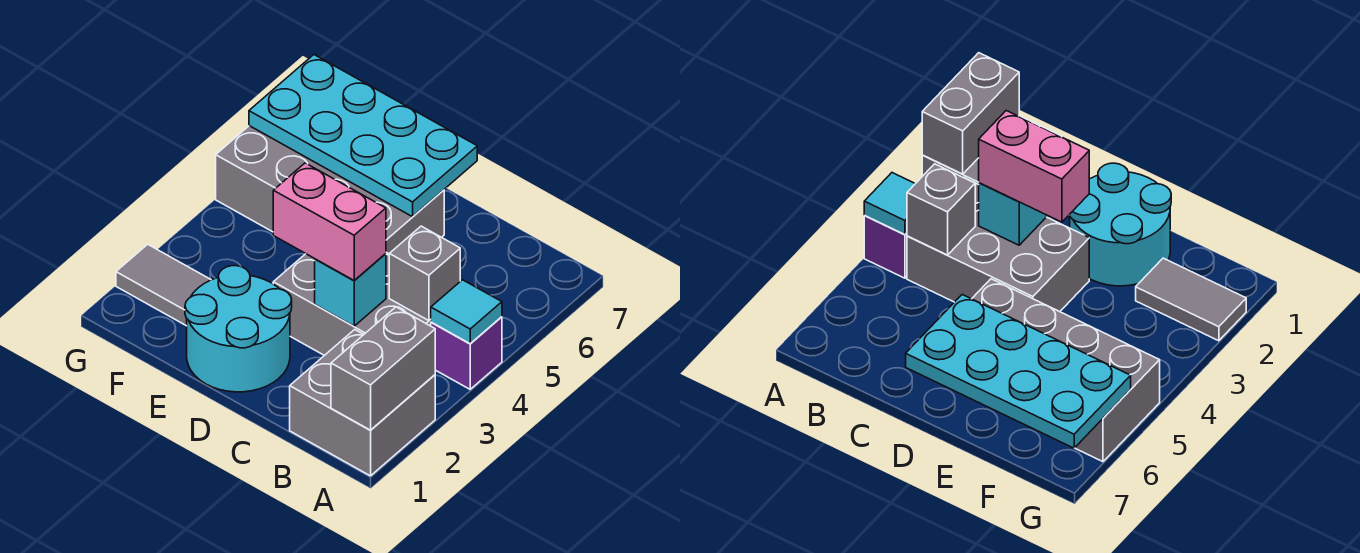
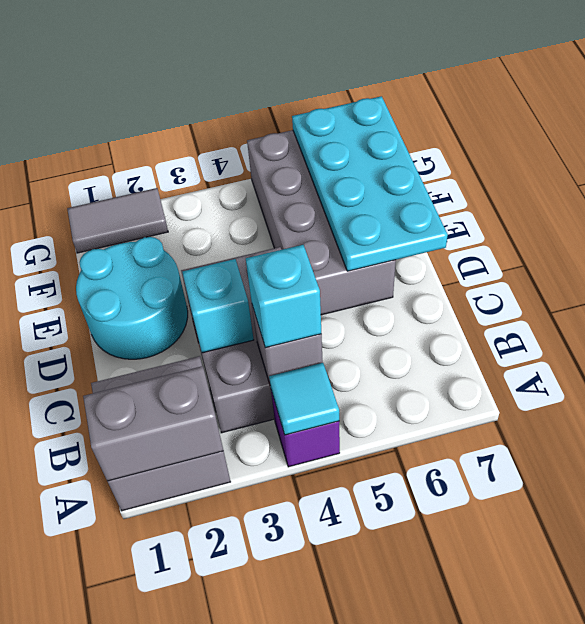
none -> cyan 1x1 brick [246,245,321,348]
pink 1x2 brick [273,163,386,280] -> none
grey 1x2 tile [116,244,211,326] -> grey 1x2 tile turned to [67,188,168,253]

